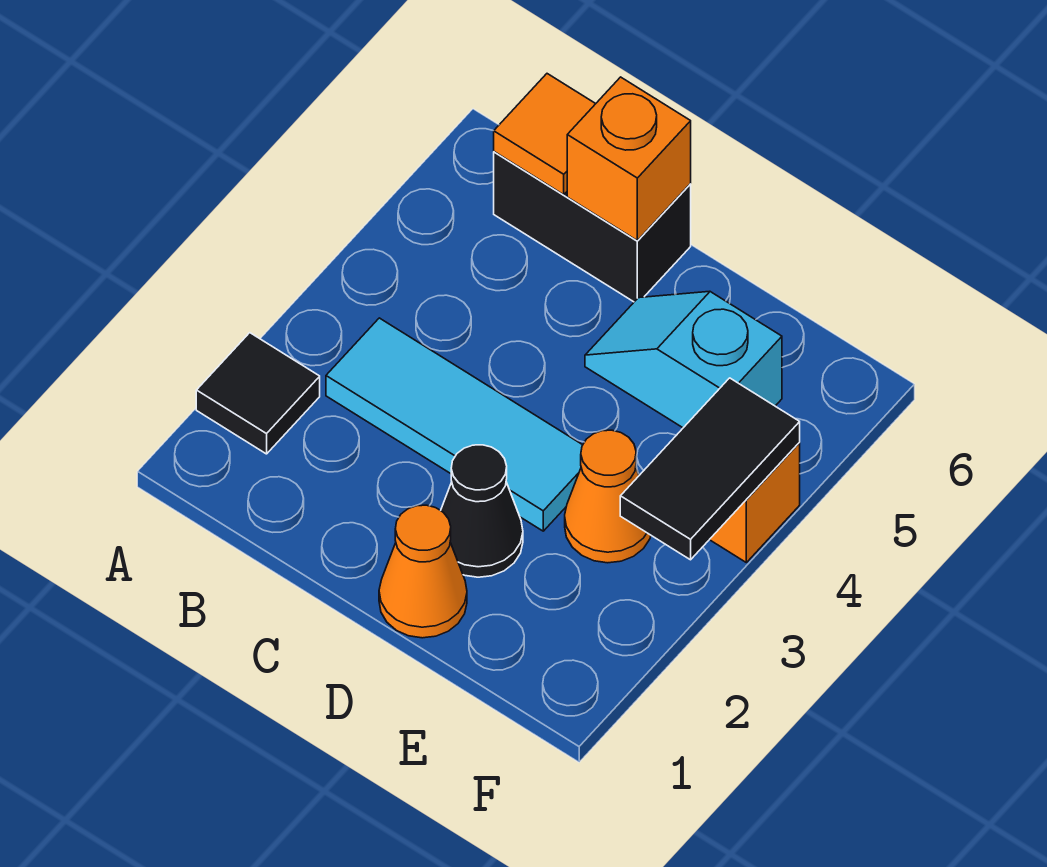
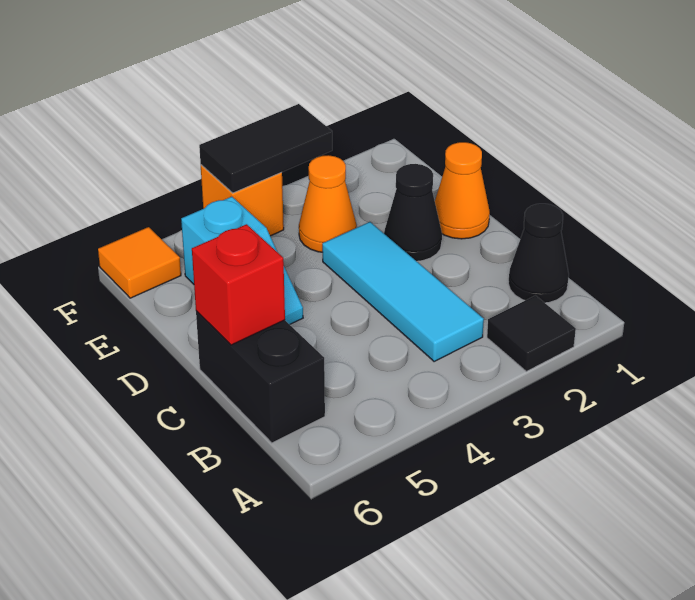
none -> black 1x1 cone [508,204,569,303]
orange 1x1 tile [494,74,595,195] -> orange 1x1 tile moved to [98,227,181,298]
orange 1x1 brick [567,77,691,240] -> red 1x1 brick [192,224,285,345]

